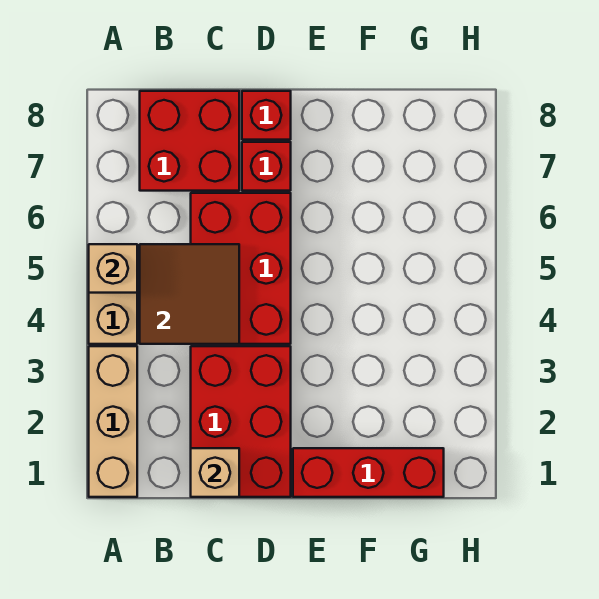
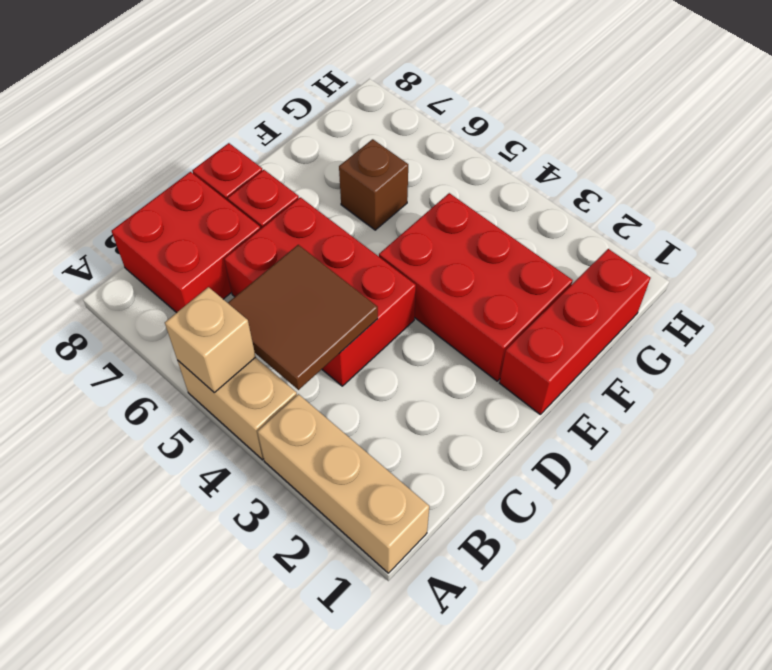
red 2x3 brick [191,346,291,497] -> red 2x3 brick moved to [379,193,573,381]
tan 1x1 brick [191,448,239,497] -> none
none -> brown 1x1 brick [339,139,408,230]

